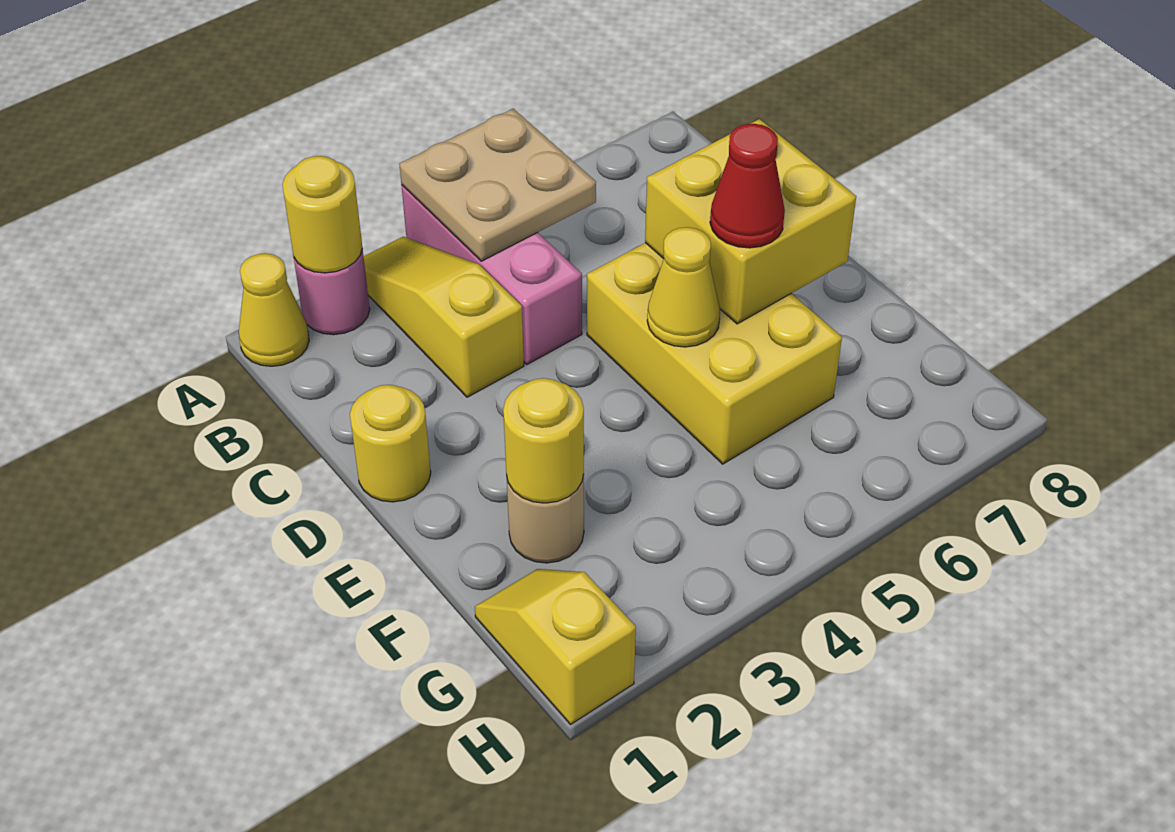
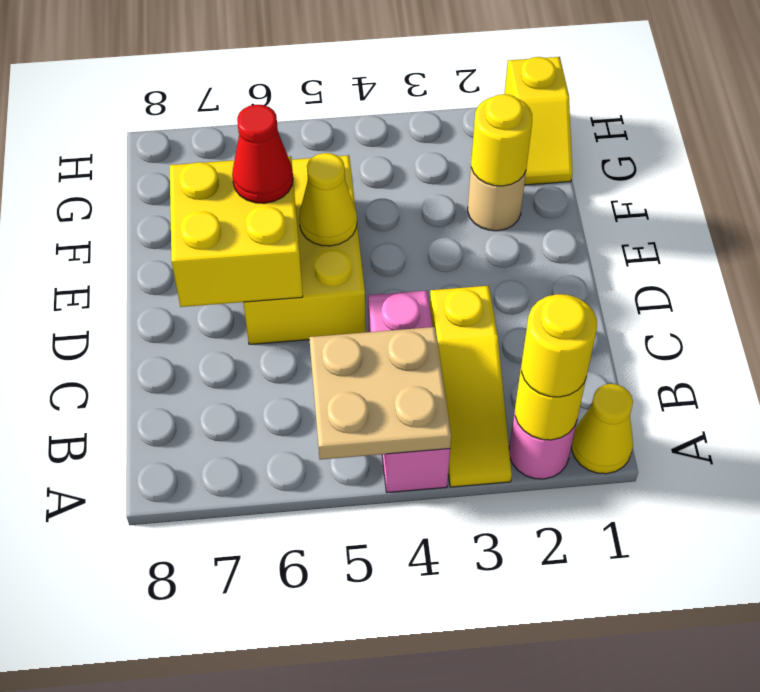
yellow 1x1 round brick [350,385,431,502] -> yellow 1x1 round brick moved to [522,294,597,397]

